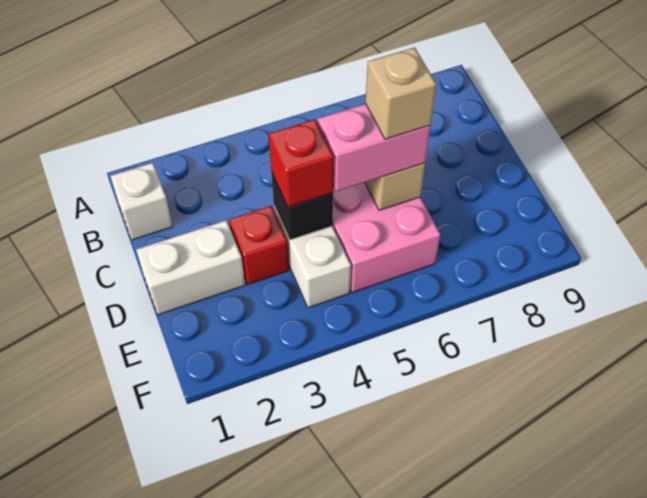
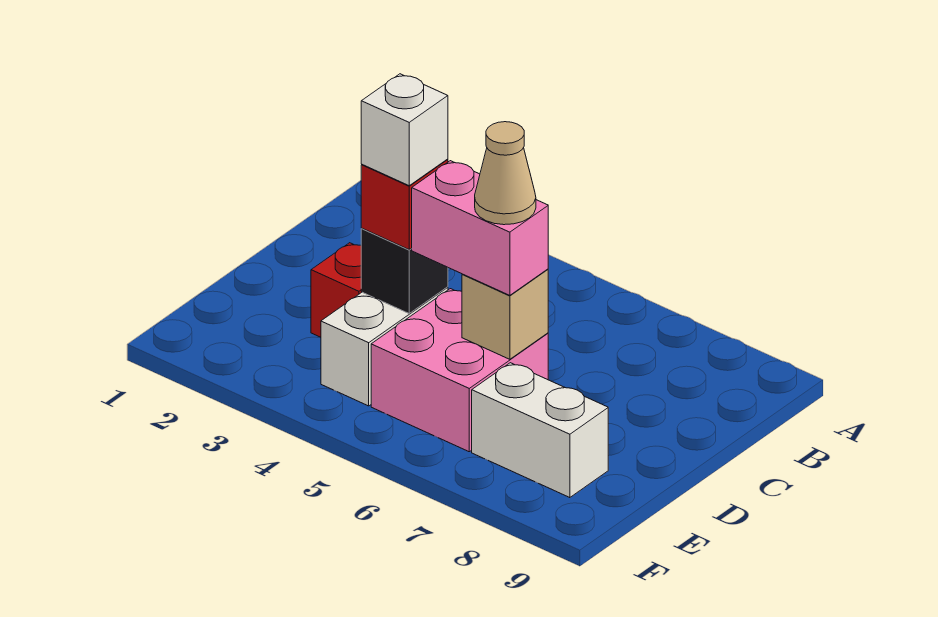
white 1x1 brick [111,163,173,240] -> white 1x1 brick moved to [361,74,448,186]
white 1x2 brick [136,220,245,315] -> white 1x2 brick moved to [472,363,608,498]
tan 1x1 brick [366,47,436,139] -> tan 1x1 cone [475,122,536,225]

